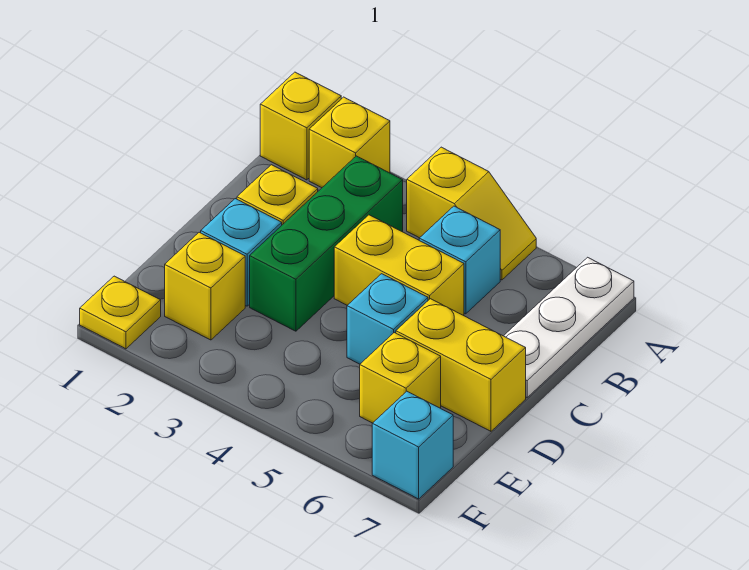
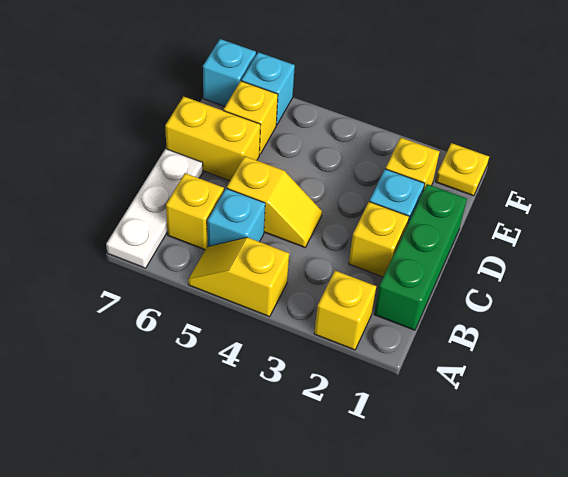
yellow 1x1 brick [260,72,341,180] -> yellow 1x1 brick moved to [166,173,224,250]
green 1x3 brick [250,156,403,331] -> green 1x3 brick moved to [374,184,467,330]
yellow 1x2 brick [334,215,464,316] -> yellow 1x2 slope [227,156,322,247]
cyan 1x1 brick [347,274,428,364] -> cyan 1x1 brick moved to [241,52,295,125]

